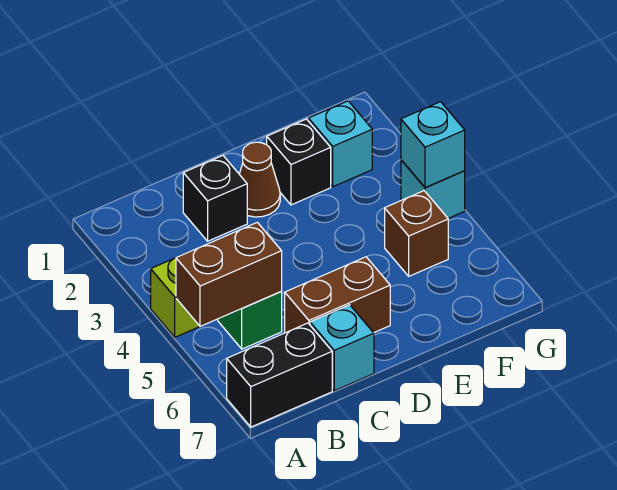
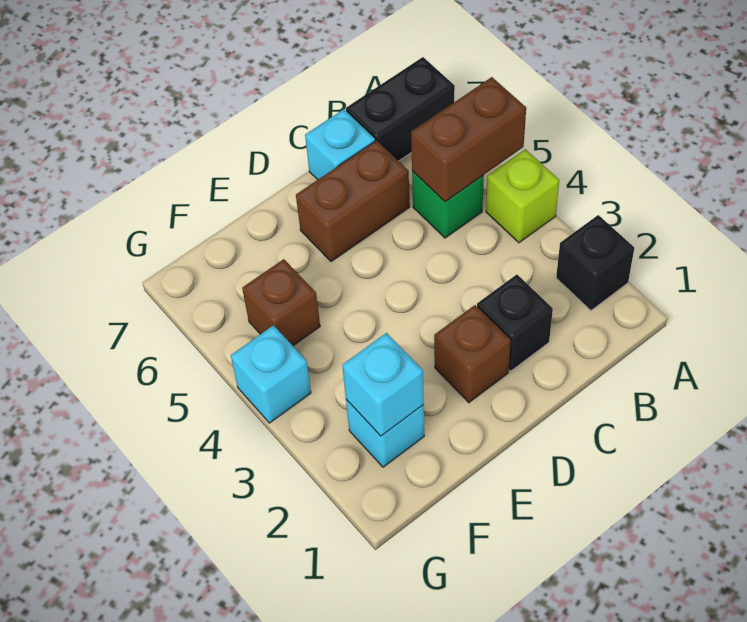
brown 1x1 cone [239,142,280,217] -> brown 1x1 brick [434,305,511,403]
black 1x1 brick [267,119,331,205] -> black 1x1 brick moved to [556,215,634,310]
cyan 1x1 brick [401,102,465,188] -> cyan 1x1 brick moved to [342,333,424,436]

